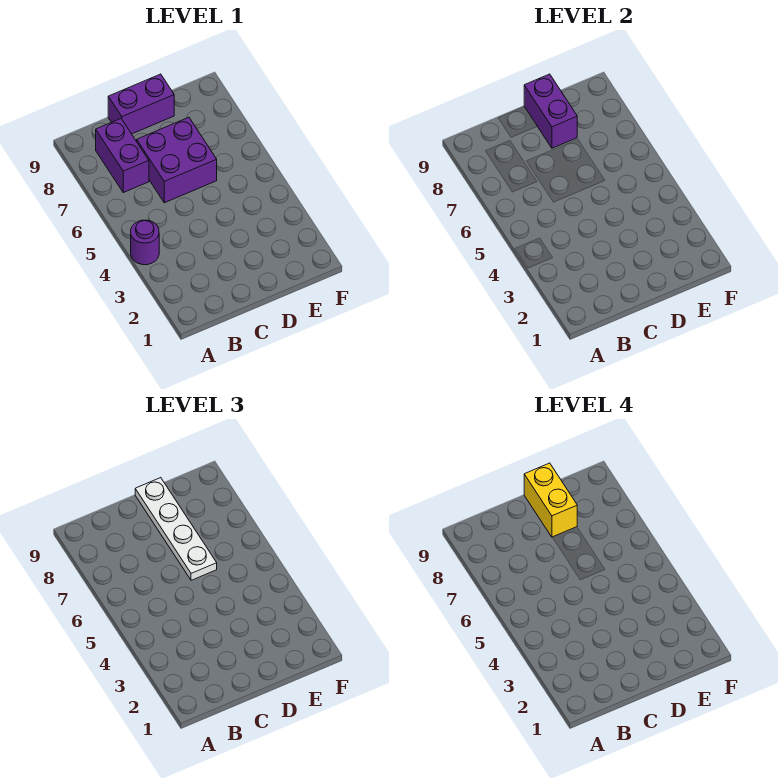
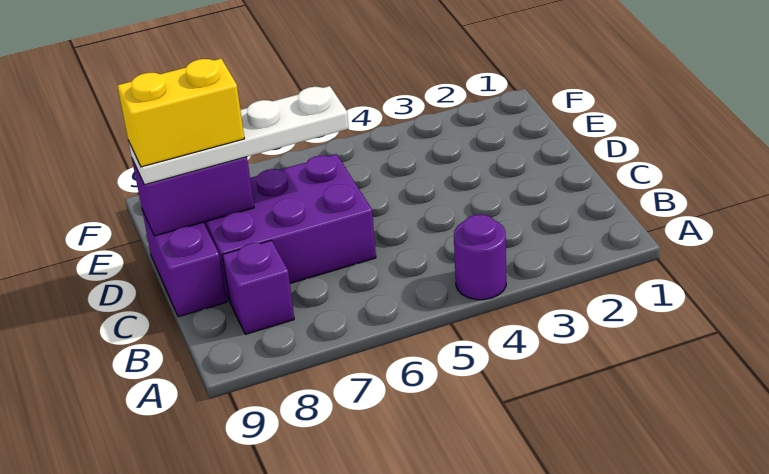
purple 1x2 brick [96,119,149,192] -> purple 1x1 brick [222,240,294,334]
purple 2x2 brick [137,117,217,203] -> purple 2x3 brick [204,154,376,301]

